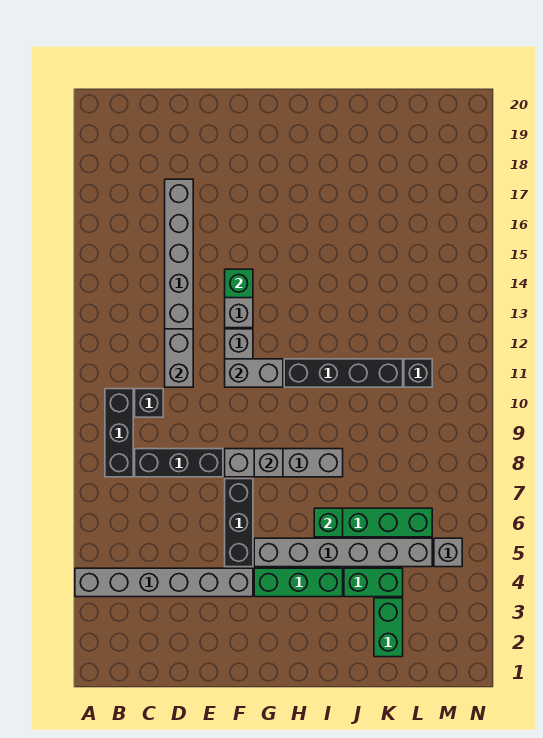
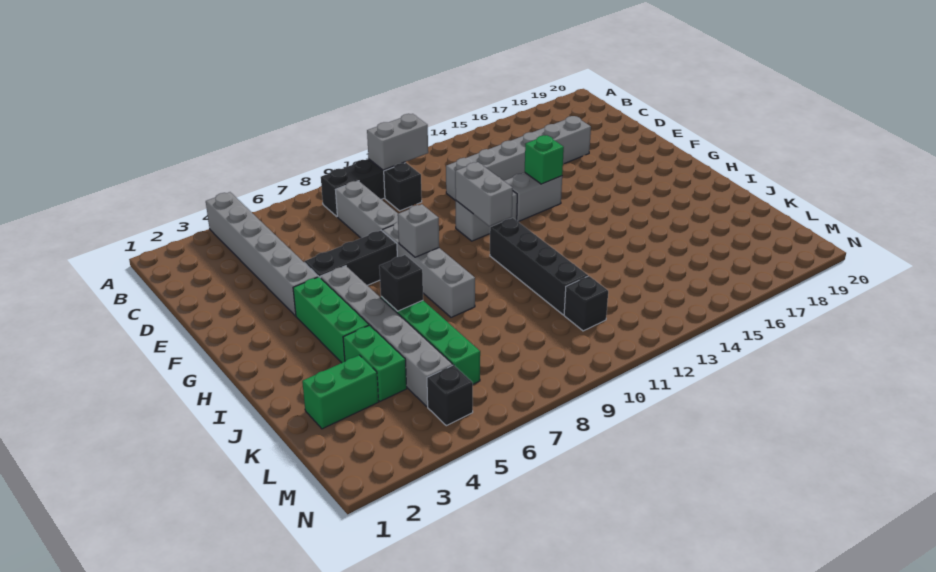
black 1x3 brick [135,449,223,477] -> grey 1x3 brick [336,181,398,238]
grey 1x2 brick [165,329,193,387] -> grey 1x2 brick moved to [367,114,428,170]
green 1x1 brick [314,508,343,537] -> black 1x1 brick [379,255,423,311]
grey 1x1 brick [434,538,462,567] -> black 1x1 brick [427,365,473,426]

